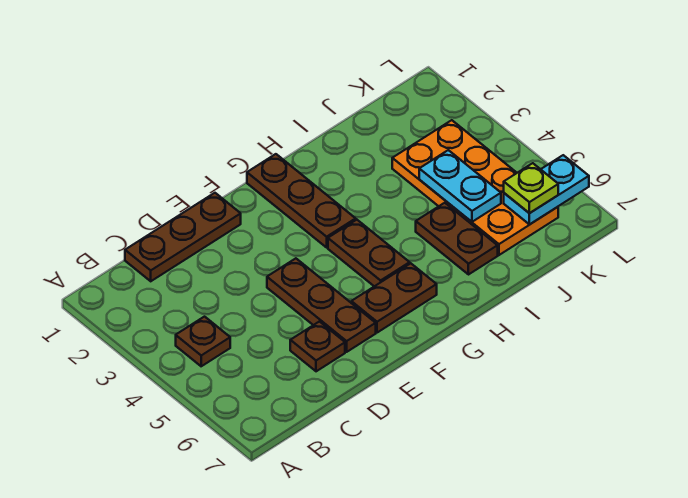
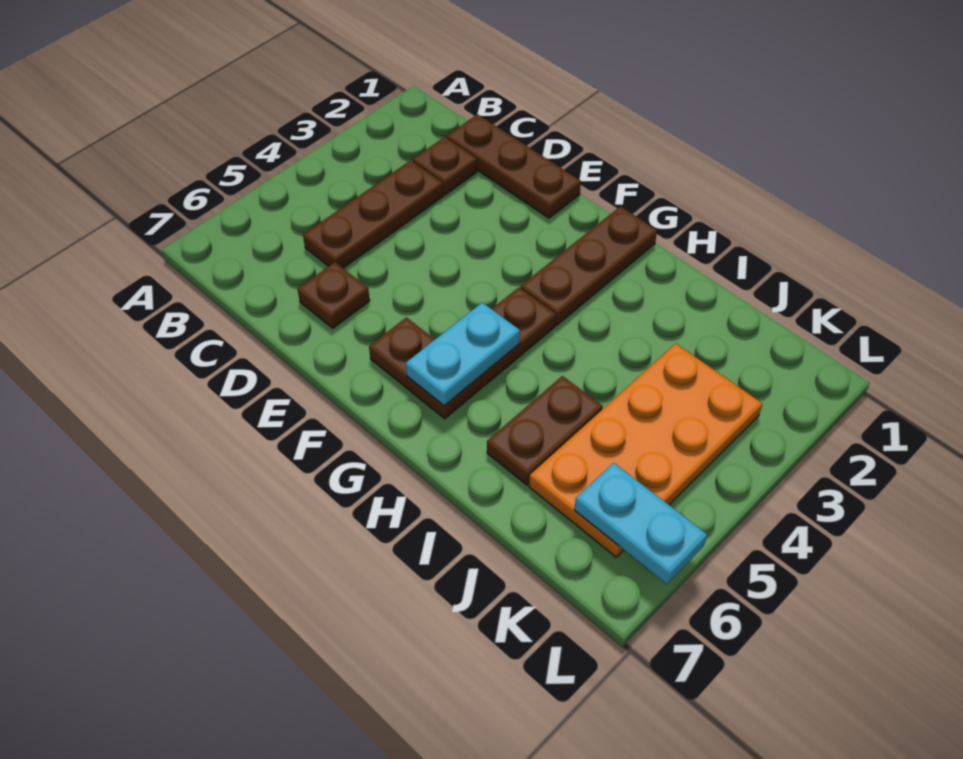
brown 1x1 plate [176,317,230,366] -> brown 1x1 plate moved to [412,137,477,195]
brown 1x3 plate [267,258,376,352] -> brown 1x3 plate moved to [303,160,443,268]
cyan 1x2 plate [419,150,501,222] -> cyan 1x2 plate moved to [406,302,520,406]
lime 1x1 plate [504,163,558,213] -> none

